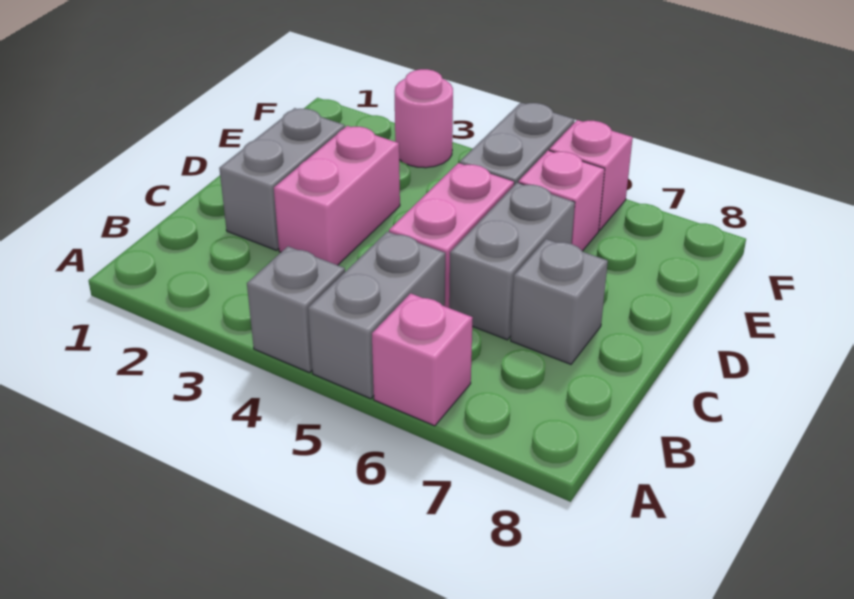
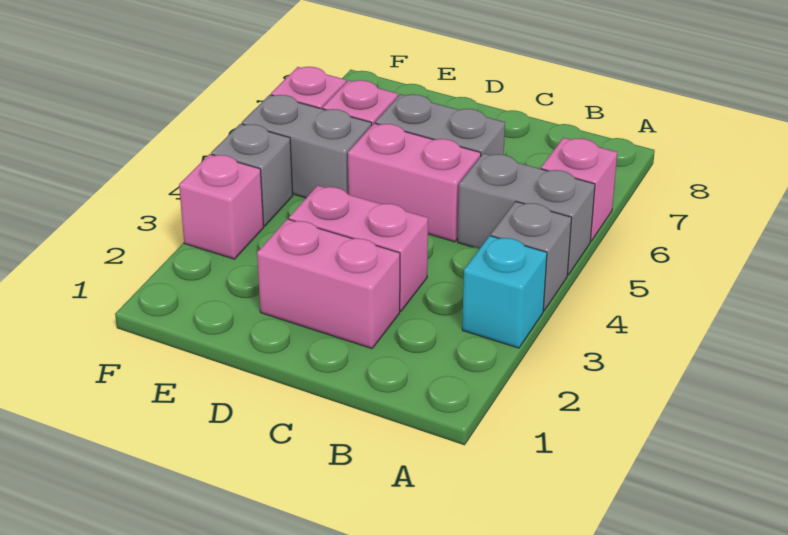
none -> cyan 1x1 brick [462,236,547,348]
grey 1x2 brick [219,108,345,250] -> pink 1x2 brick [257,219,400,349]
grey 1x1 brick [511,239,608,364] -> grey 1x1 brick moved to [211,124,293,226]
pink 1x1 round brick [395,69,453,168] -> pink 1x1 brick [179,154,264,259]

